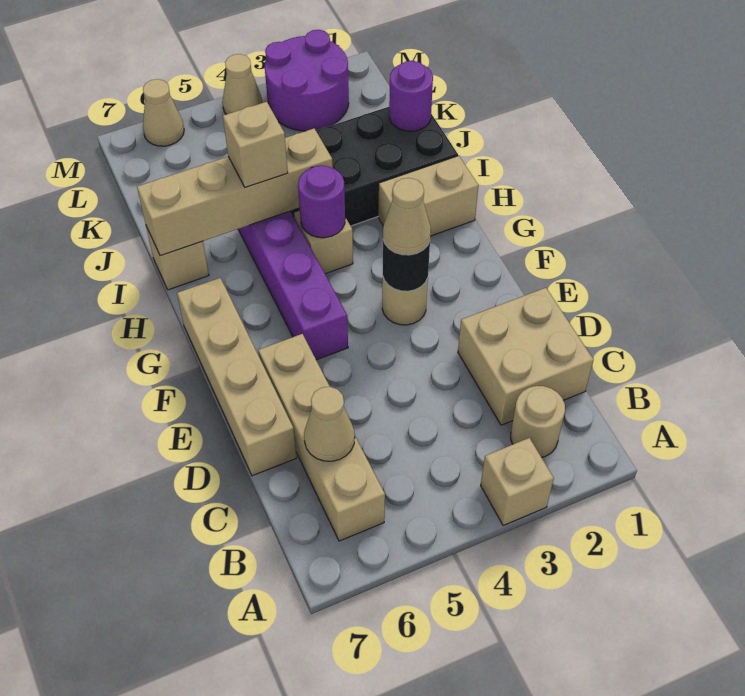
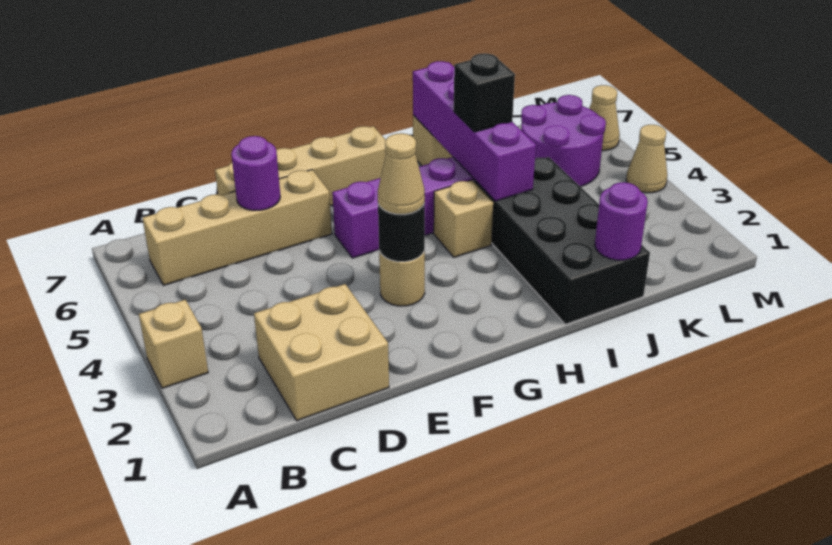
tan 1x1 round brick [511,386,565,457] -> none
tan 1x1 cone [304,387,355,461] -> none
tan 1x2 brick [379,156,479,236] -> none
purple 1x1 round brick [298,165,345,238] -> purple 1x1 round brick moved to [231,136,280,210]
tan 1x4 brick [137,129,333,256] -> purple 1x4 brick [413,61,536,201]
tan 1x1 brick [223,102,288,187] -> black 1x1 brick [454,53,515,132]
purple 2x2 round brick [265,30,349,131] -> purple 2x2 round brick moved to [521,95,606,187]

